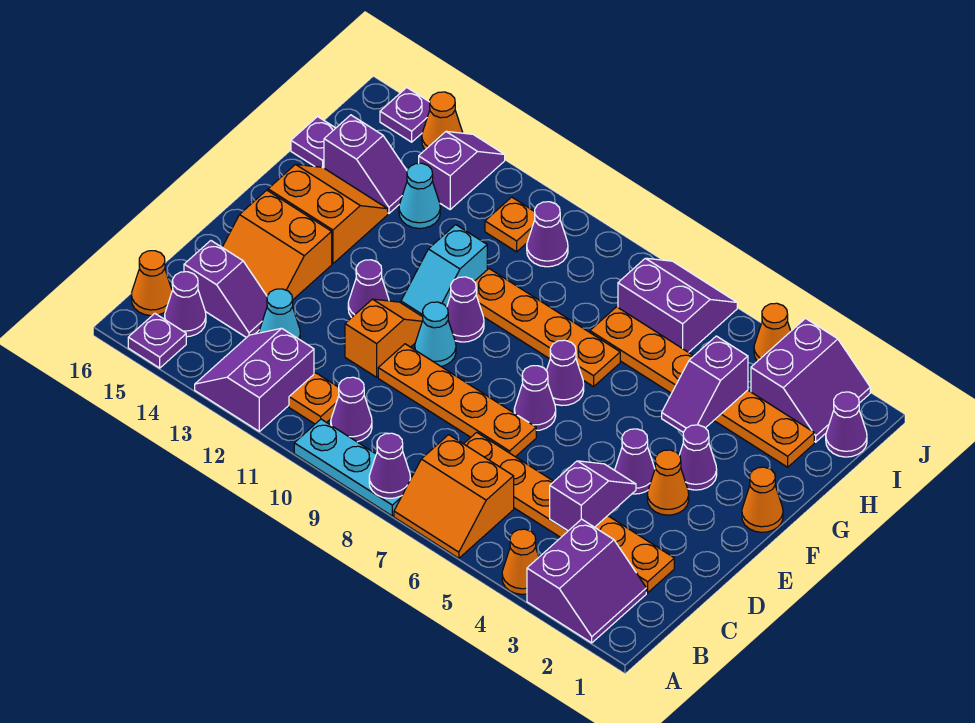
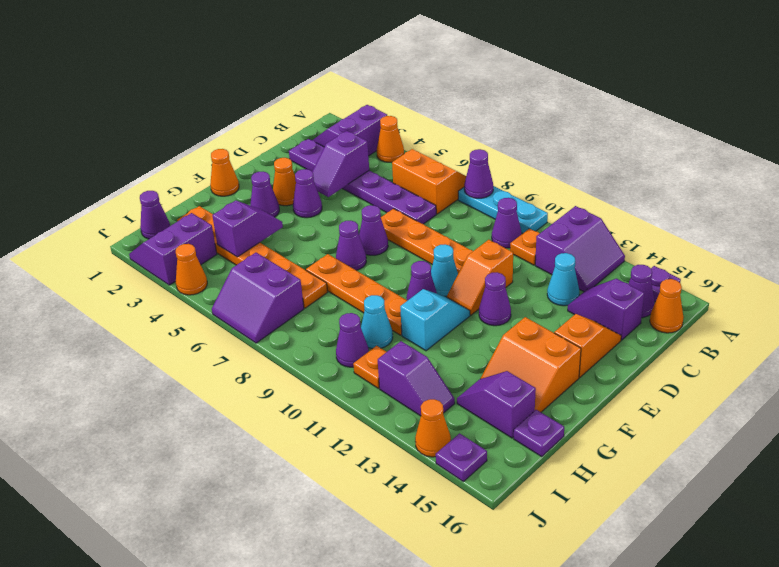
orange 1x6 plate [464,432,674,593] -> purple 1x6 plate [289,139,436,224]
orange 2x2 slope [222,190,332,300] -> orange 1x2 slope [554,314,621,378]
cyan 1x1 cone [399,163,440,228] -> cyan 1x1 cone moved to [361,295,393,349]
purple 1x2 slope [419,131,505,209] -> purple 1x2 slope turned to [378,341,455,416]

